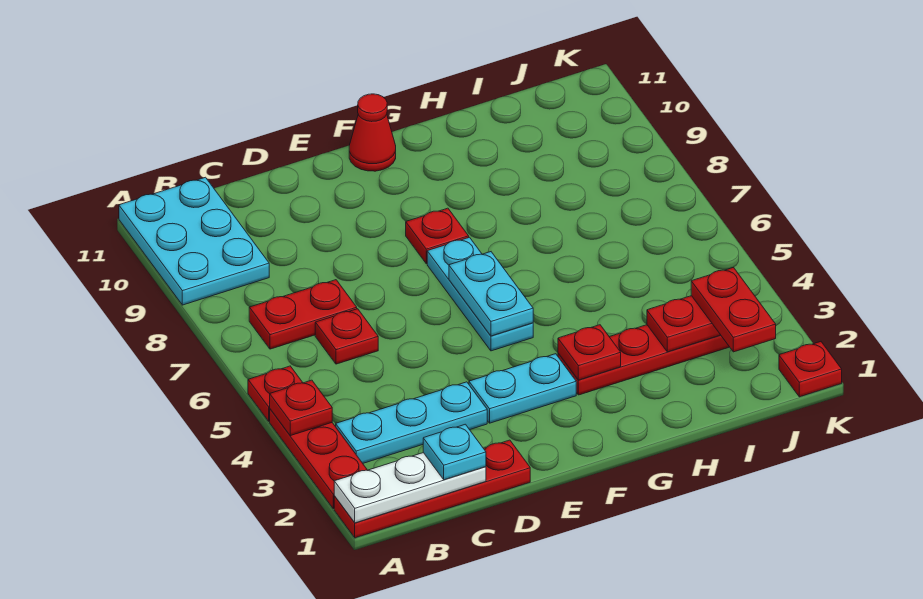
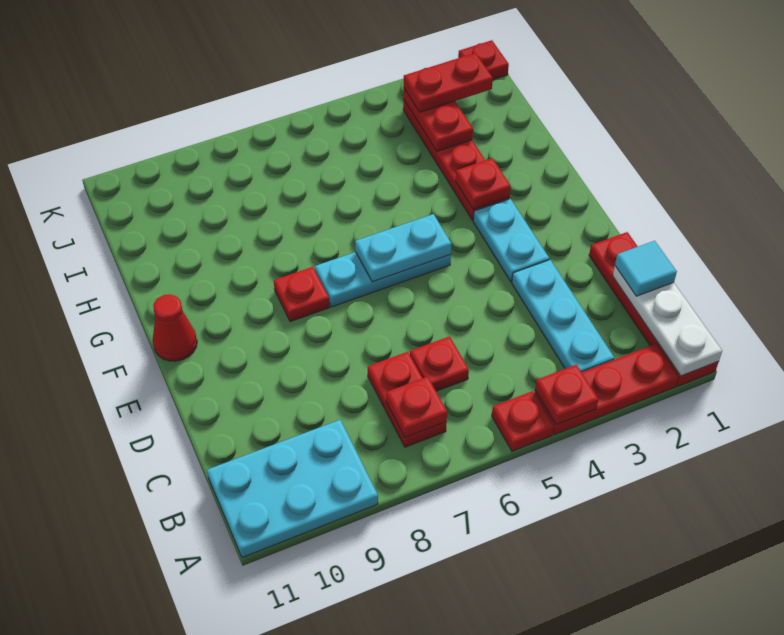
none -> red 1x1 plate [386,377,447,437]
cyan 1x1 plate [423,424,486,480] -> cyan 1x1 tile [615,241,677,296]

